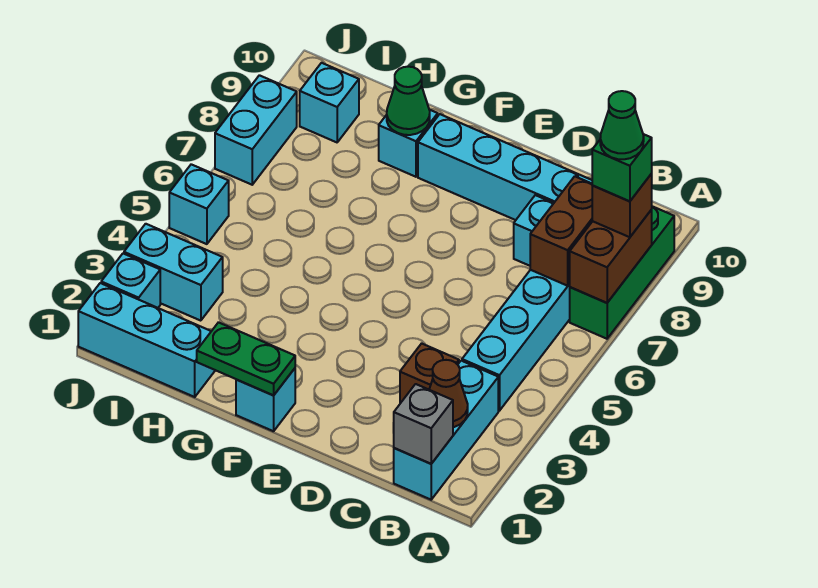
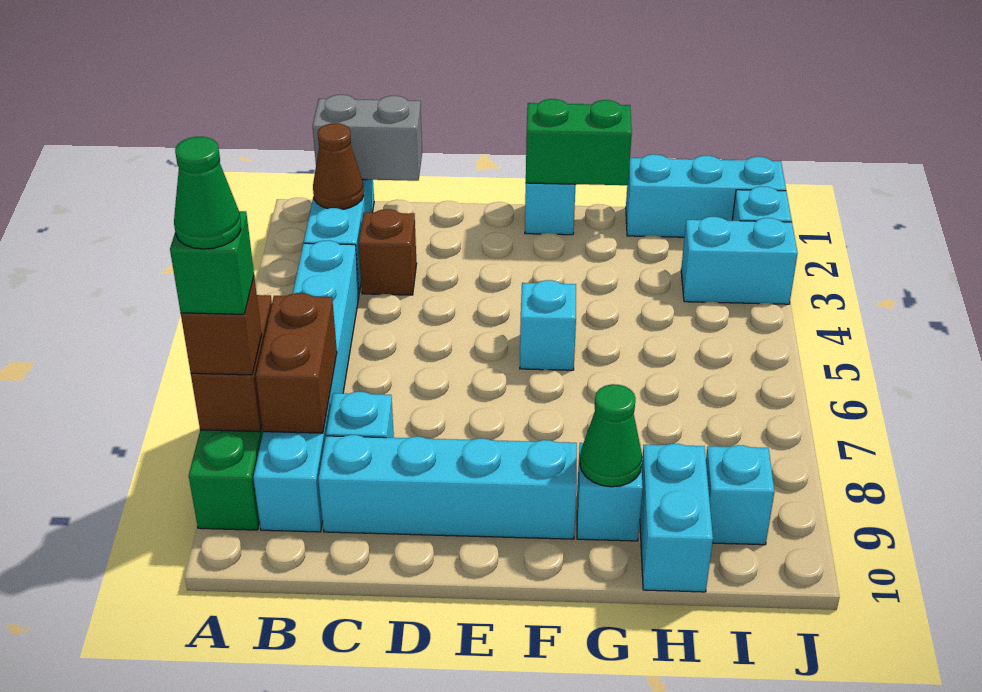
grey 1x1 brick [394,384,453,464] -> grey 1x2 brick [313,95,422,181]
green 1x2 plate [197,322,295,395] -> green 1x2 brick [526,99,632,185]
cyan 1x1 brick [169,164,229,244] -> cyan 1x1 brick moved to [520,280,576,370]
cyan 1x2 brick [215,75,297,185] -> cyan 1x2 brick moved to [640,444,713,592]

